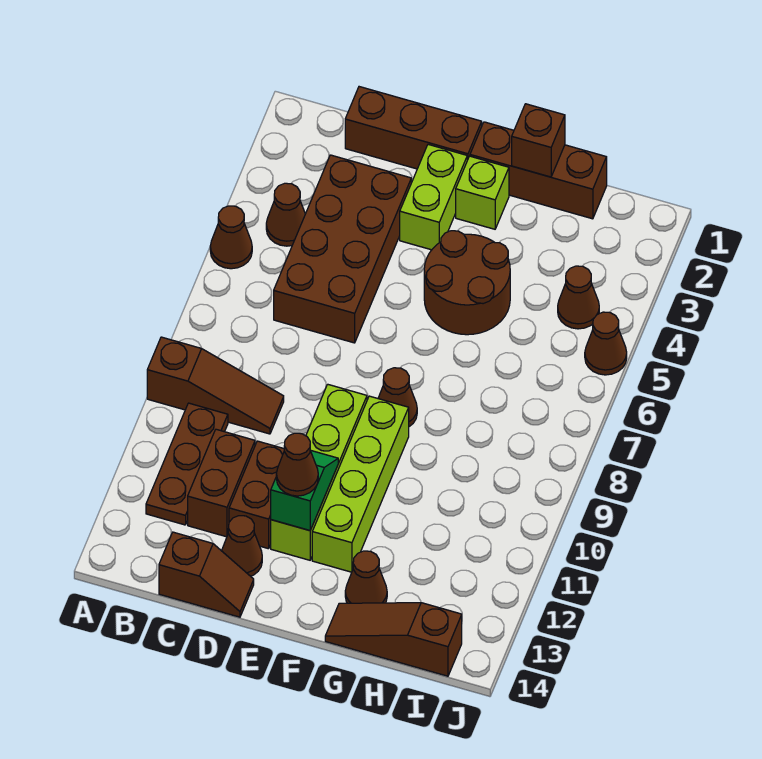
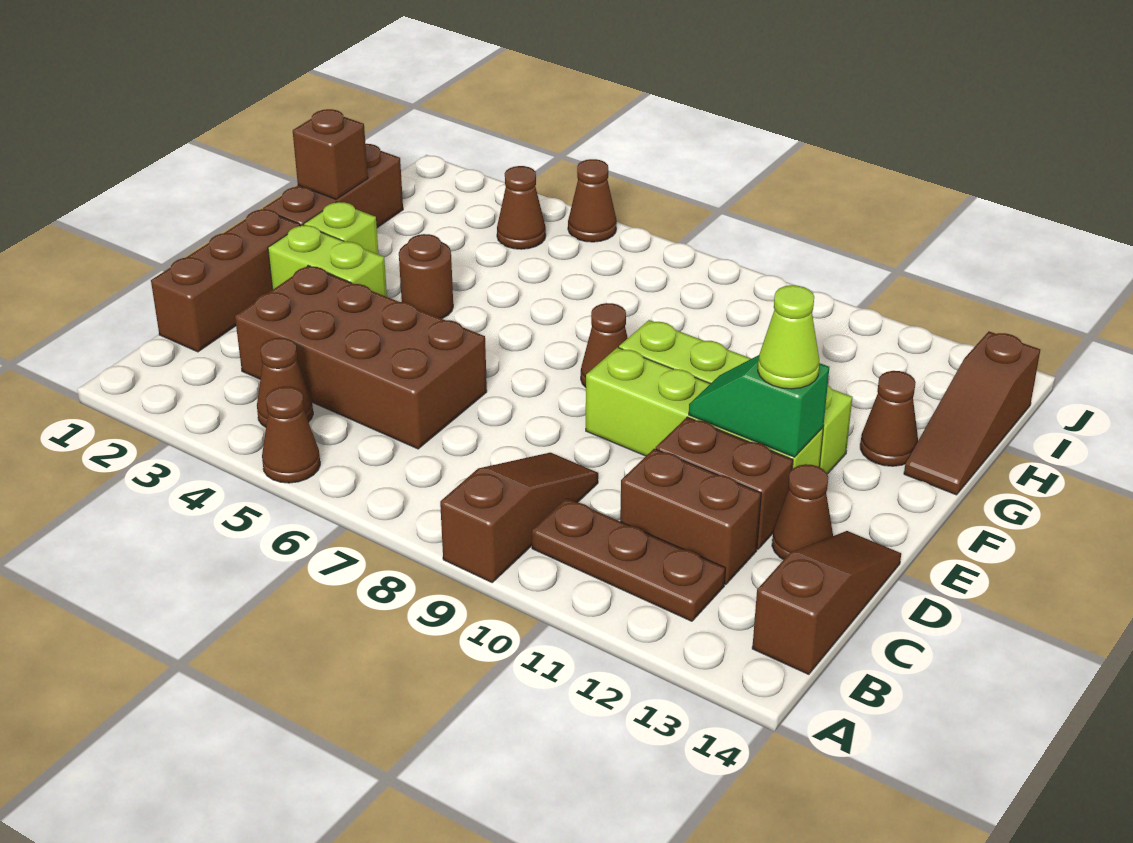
brown 1x2 slope [159,532,254,617] -> brown 1x3 slope [752,531,901,674]
brown 1x1 cone [276,433,318,496] -> lime 1x1 cone [758,285,819,389]
brown 2x2 round brick [424,231,510,335] -> brown 1x1 round brick [399,234,453,319]

